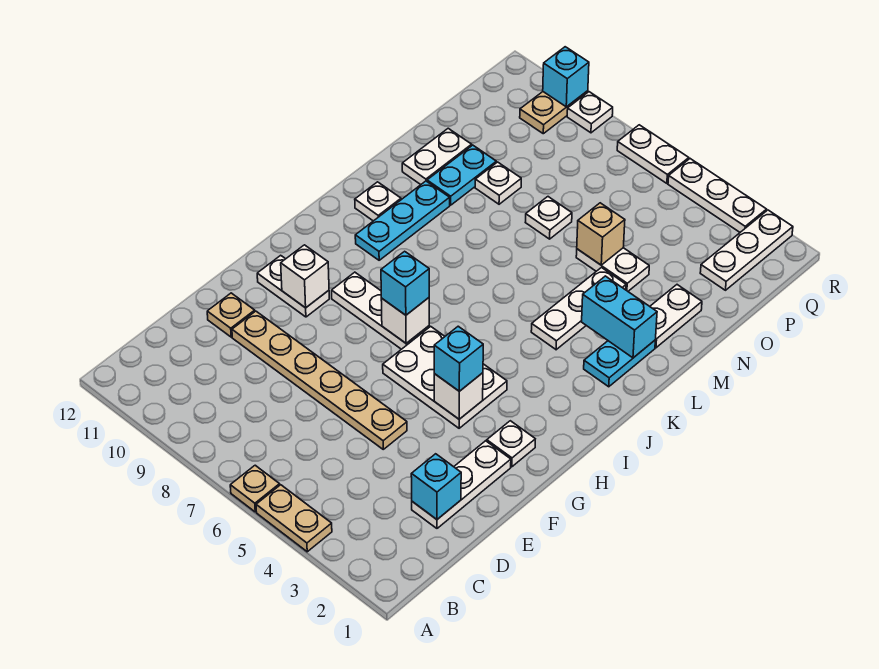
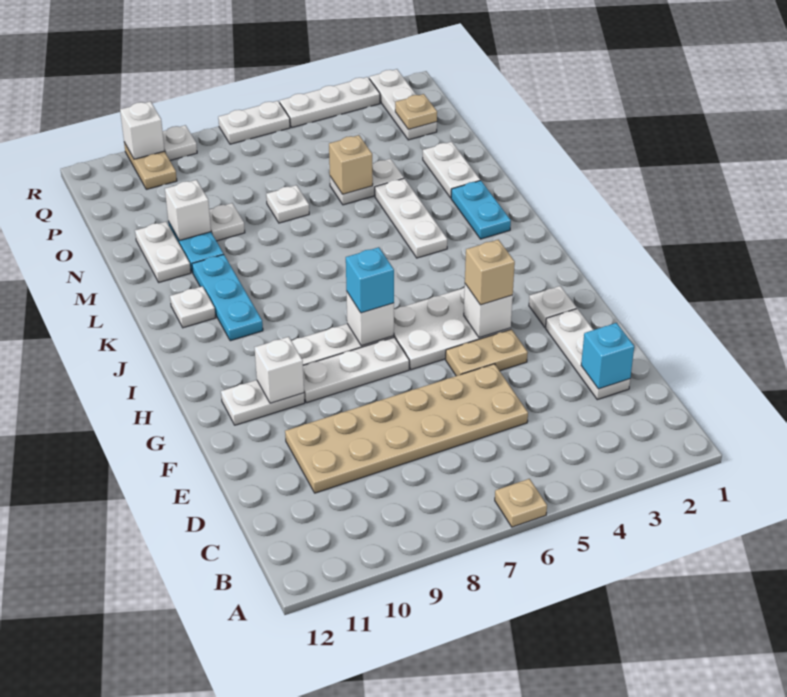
tan 1x2 plate [256,485,332,552] -> tan 1x2 plate moved to [446,329,528,376]
tan 1x6 plate [232,311,407,449] -> tan 2x6 plate [285,364,528,493]
tan 1x1 plate [207,293,255,337] -> tan 1x1 plate moved to [395,94,437,129]
cyan 1x1 brick [434,326,483,391] -> tan 1x1 brick [465,240,515,305]
none -> white 1x3 plate [303,337,409,403]
cyan 1x2 brick [582,276,657,358] -> none
none -> white 1x1 brick [165,180,211,241]
cyan 1x1 brick [543,47,589,107] -> white 1x1 brick [120,101,165,159]

